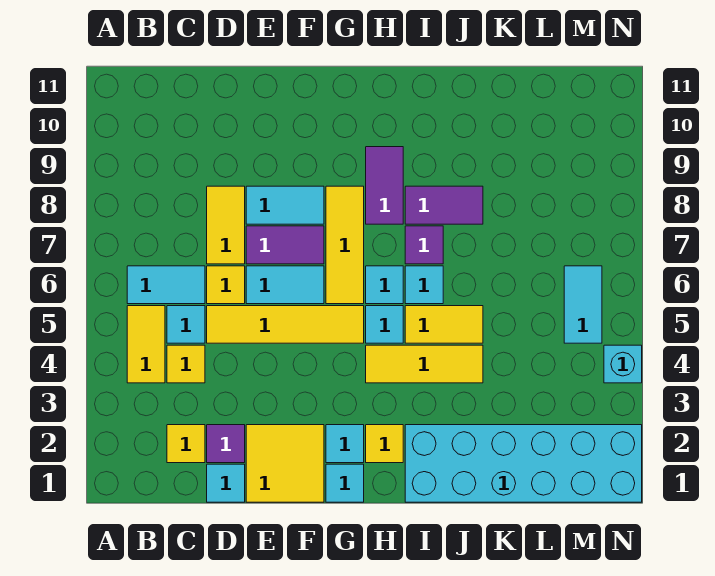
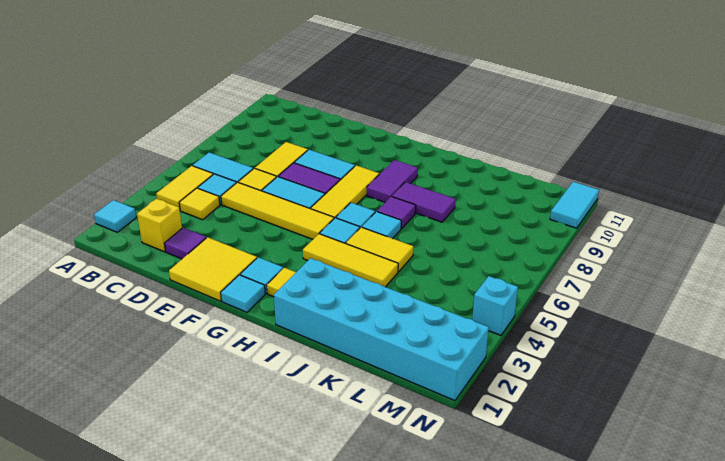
yellow 1x1 tile [167,425,205,463] -> yellow 1x1 brick [137,199,182,252]
cyan 1x1 tile [207,464,245,502] -> cyan 1x1 tile moved to [94,200,136,232]
cyan 1x2 tile [564,266,602,343] -> cyan 1x2 tile moved to [550,182,599,228]

